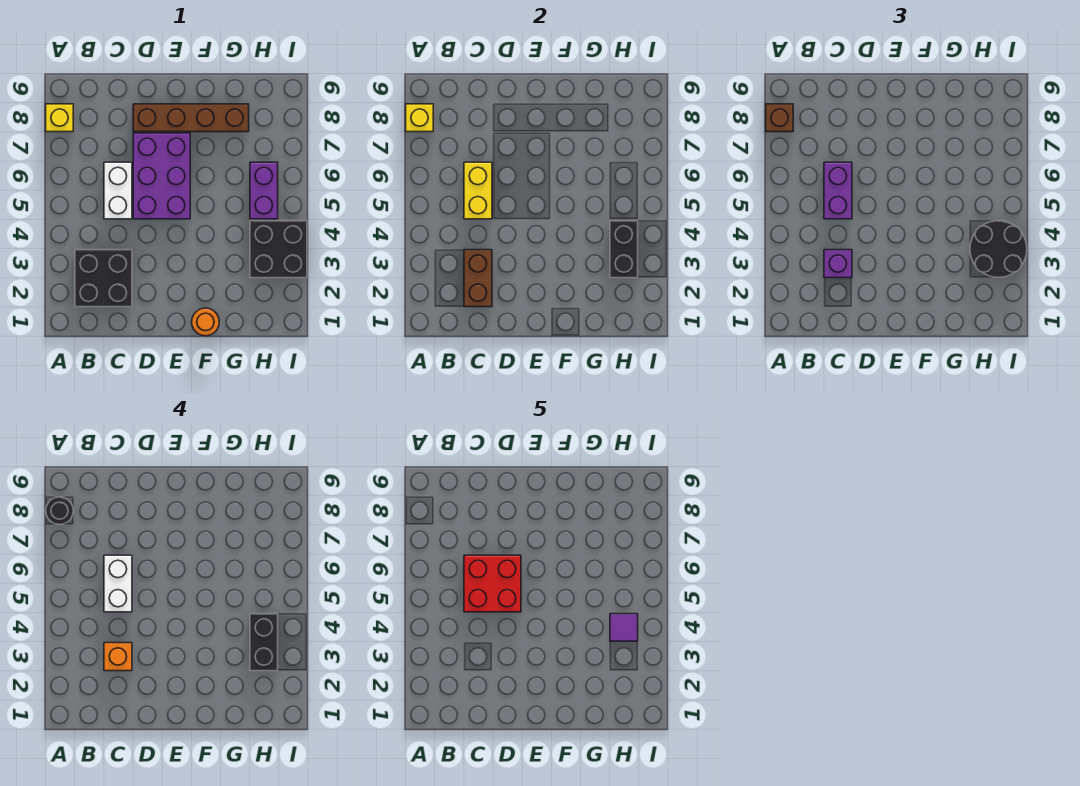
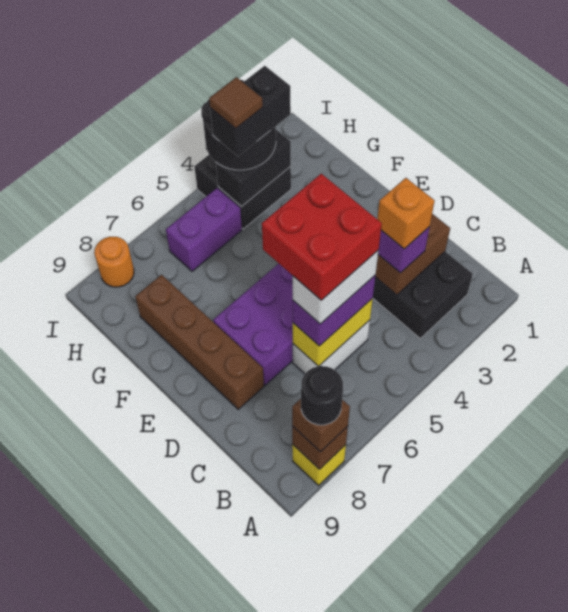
yellow 1x1 brick [406,104,433,132] -> brown 1x1 brick [292,426,348,469]
orange 1x1 round brick [192,308,219,336] -> orange 1x1 round brick moved to [94,237,134,287]
purple 1x1 tile [610,614,638,641] -> brown 1x1 tile [209,77,263,129]

